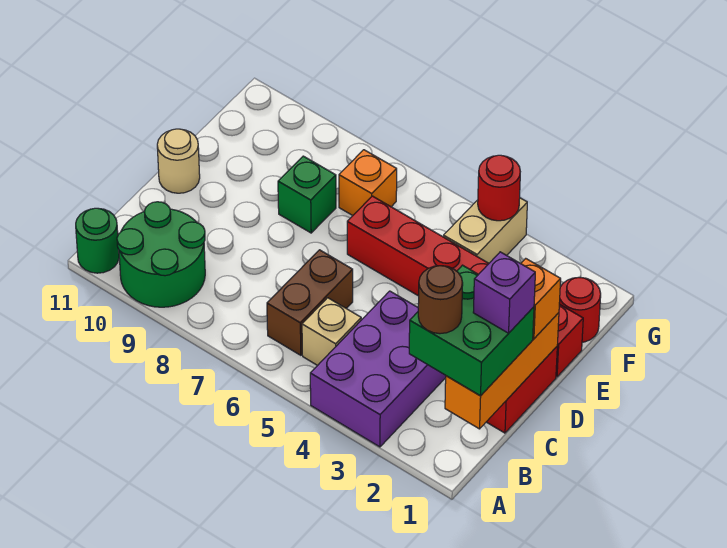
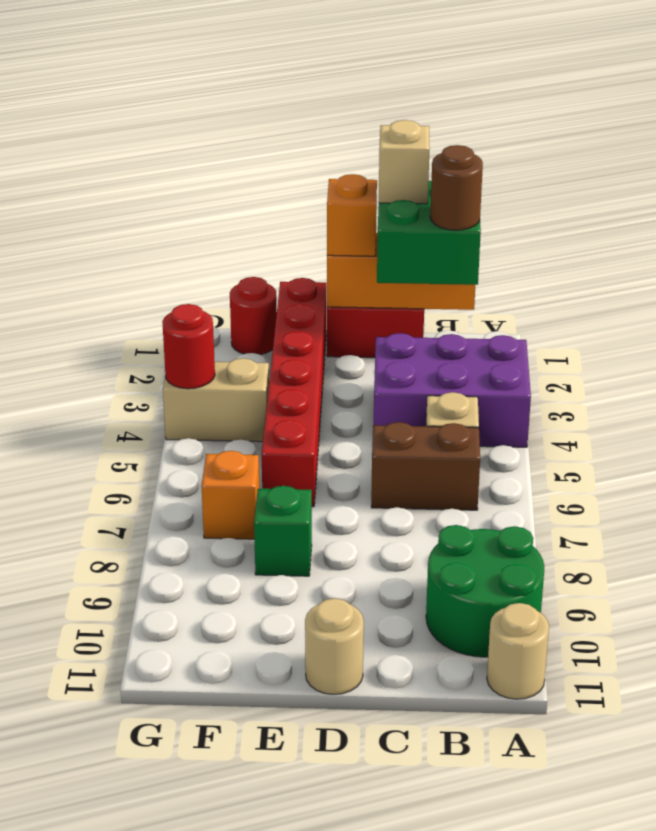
green 1x1 round brick [76,208,119,273] -> tan 1x1 round brick [487,603,549,699]
purple 1x1 brick [473,252,535,333] -> tan 1x1 brick [379,120,430,204]

